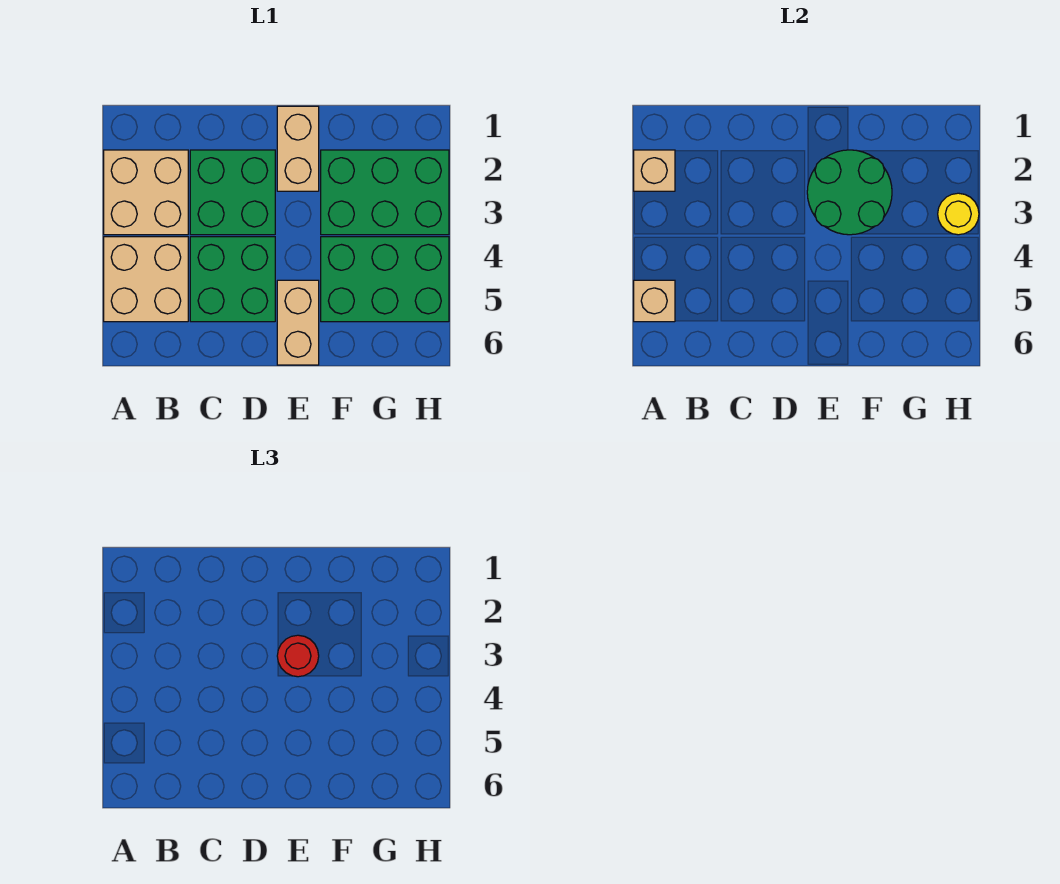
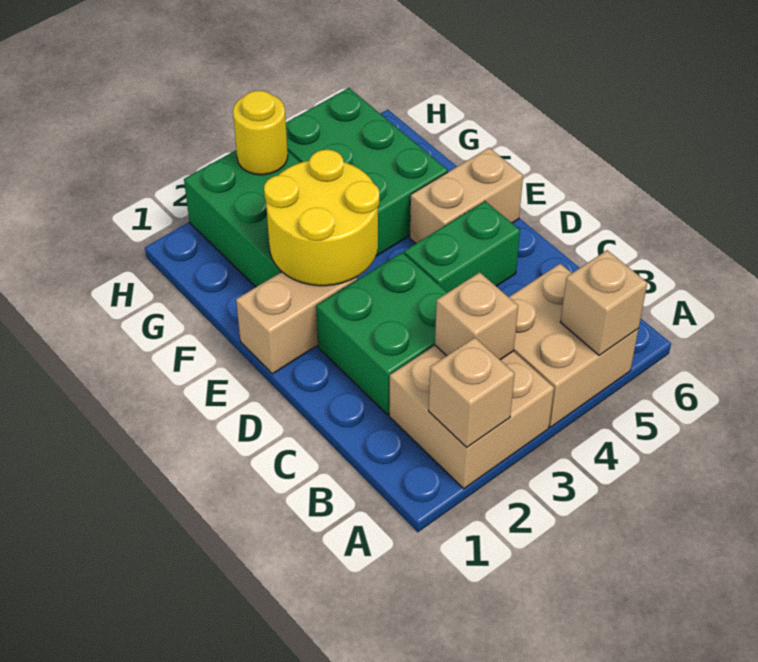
none -> tan 1x1 brick [435,272,518,360]
green 2x2 brick [190,237,275,322] -> green 1x2 brick [404,201,520,293]
green 2x2 round brick [807,150,892,235] -> yellow 2x2 round brick [264,150,379,286]
red 1x1 round brick [277,635,319,677] -> none

